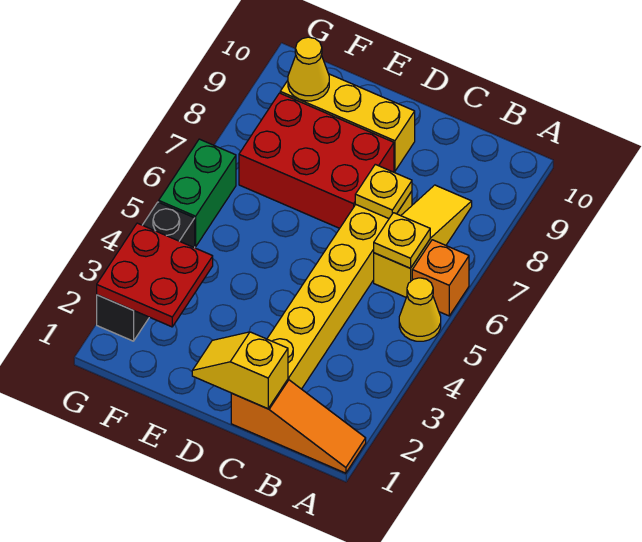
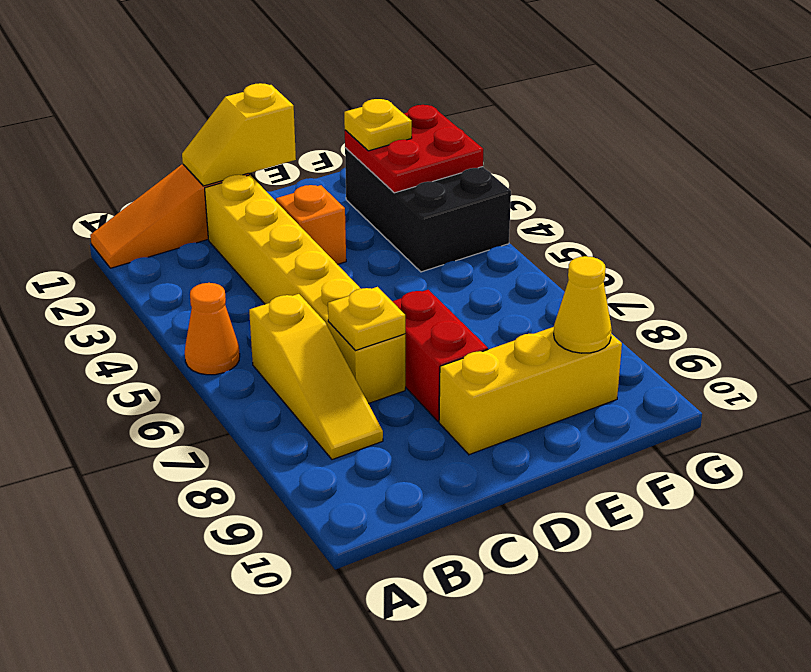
yellow 1x1 cone [399,278,441,341] -> orange 1x1 cone [185,283,240,375]
orange 1x1 brick [412,240,469,316] -> orange 1x1 brick moved to [276,185,346,264]
yellow 1x1 plate [374,213,430,268] -> yellow 1x1 plate moved to [344,99,412,151]
yellow 1x2 slope [192,332,288,409] -> yellow 1x2 slope turned to [182,83,296,186]
red 2x3 brick [239,93,394,228] -> red 1x2 brick [392,290,488,421]
black 1x3 brick [97,202,195,341] -> black 2x3 brick [345,148,511,272]
green 1x2 brick [159,139,236,247] -> none

